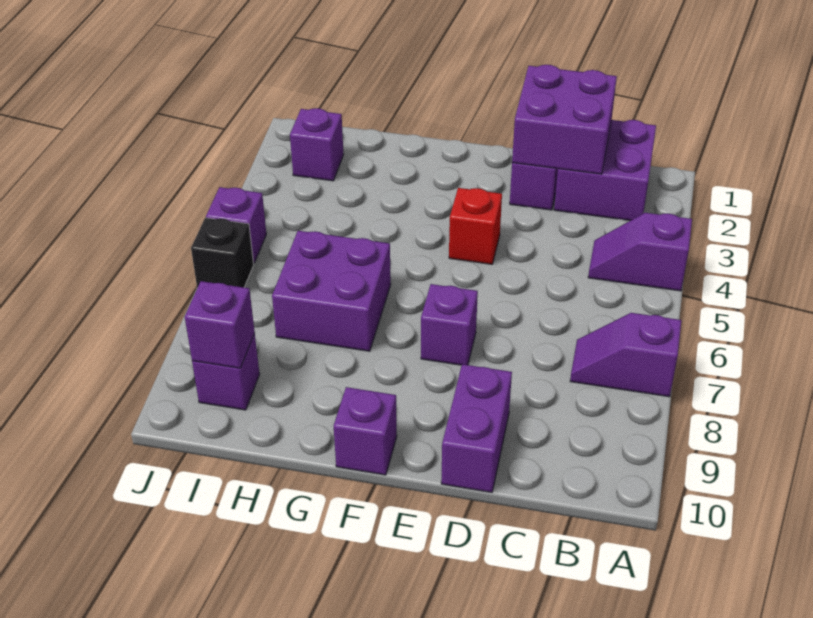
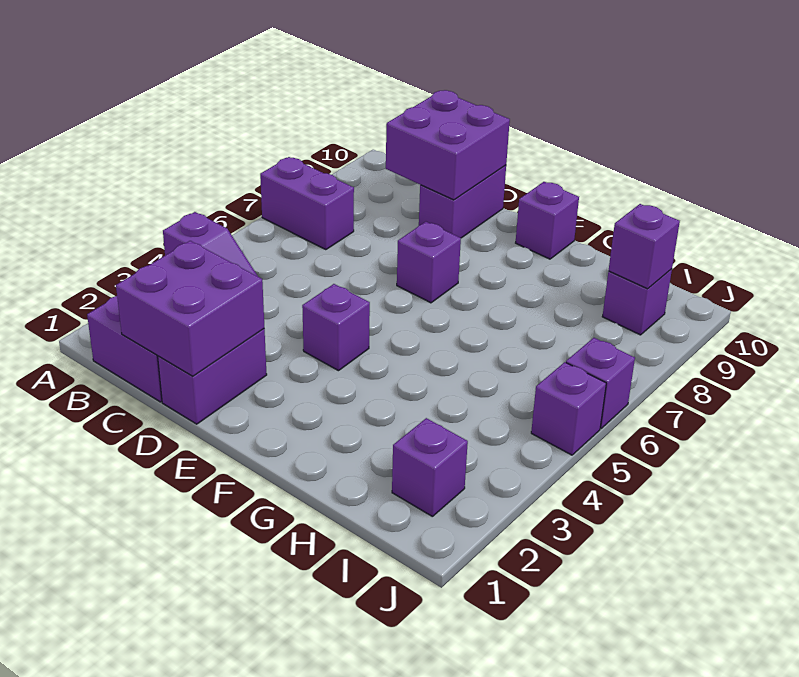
purple 1x2 slope [570,313,681,397] -> purple 1x2 brick [260,157,354,250]
red 1x1 brick [449,188,502,264] -> purple 1x1 brick [302,284,370,371]
purple 2x2 brick [272,231,391,351] -> purple 2x2 brick moved to [386,90,510,200]
black 1x1 brick [191,218,254,288] -> purple 1x1 brick [566,338,635,428]

